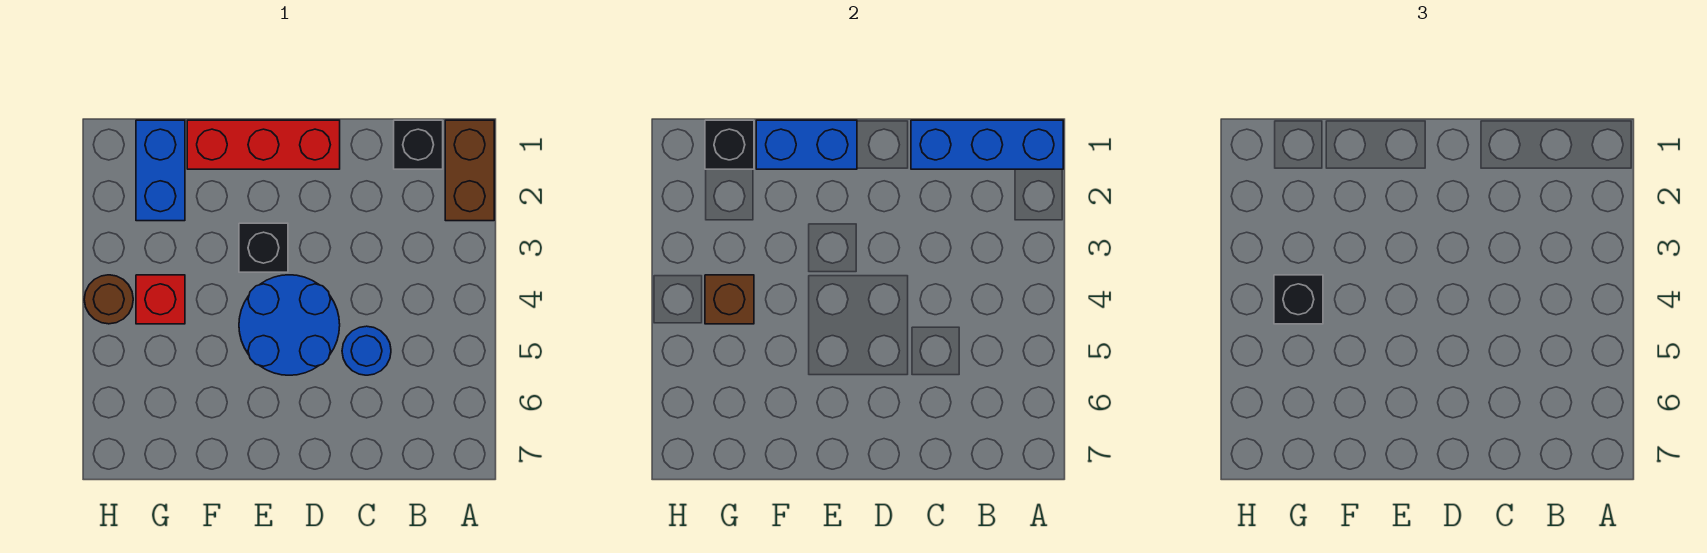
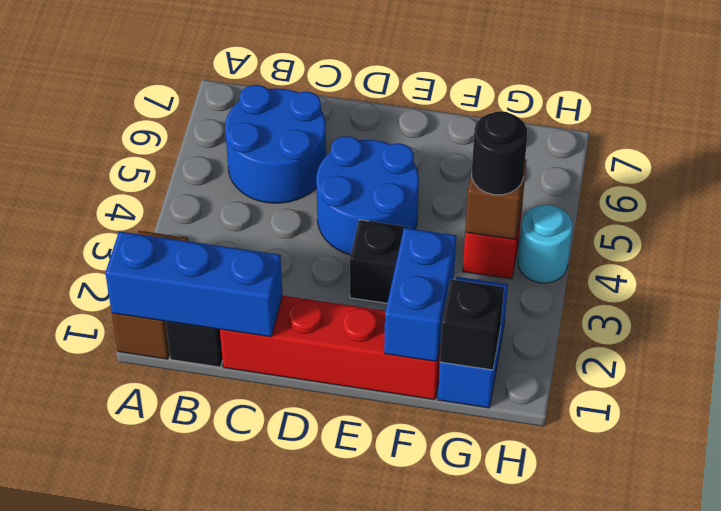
blue 1x1 round brick [342,326,391,375] -> blue 2x2 round brick [225,85,326,203]
red 1x3 brick [187,120,340,169] -> red 1x4 brick [220,296,441,400]
blue 1x2 brick [756,120,857,169] -> blue 1x2 brick turned to [384,228,456,362]
black 1x1 brick [1274,275,1323,324] -> black 1x1 round brick [472,111,527,195]
brown 1x1 round brick [84,275,133,324] -> cyan 1x1 round brick [518,205,572,283]

